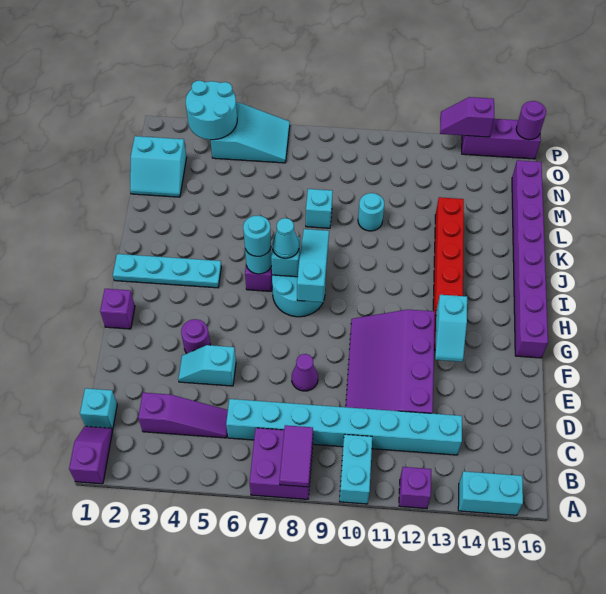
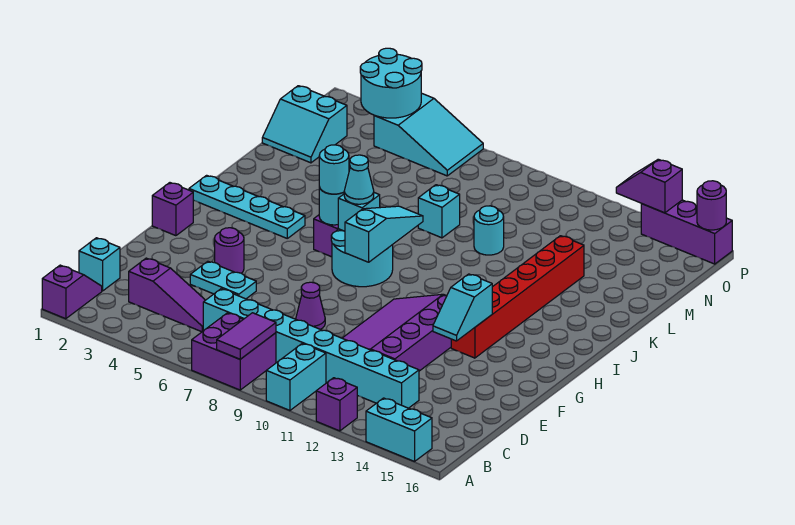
cyan 1x2 slope [178,345,236,386] -> cyan 1x2 plate [190,261,256,299]
purple 1x8 brick [512,160,548,358] -> none

